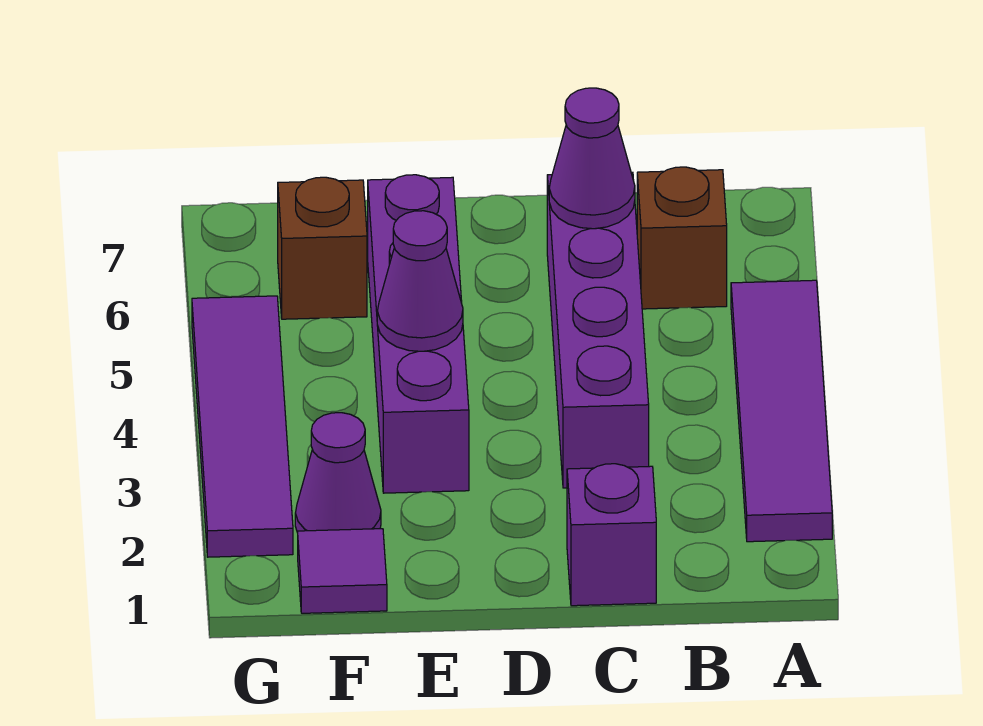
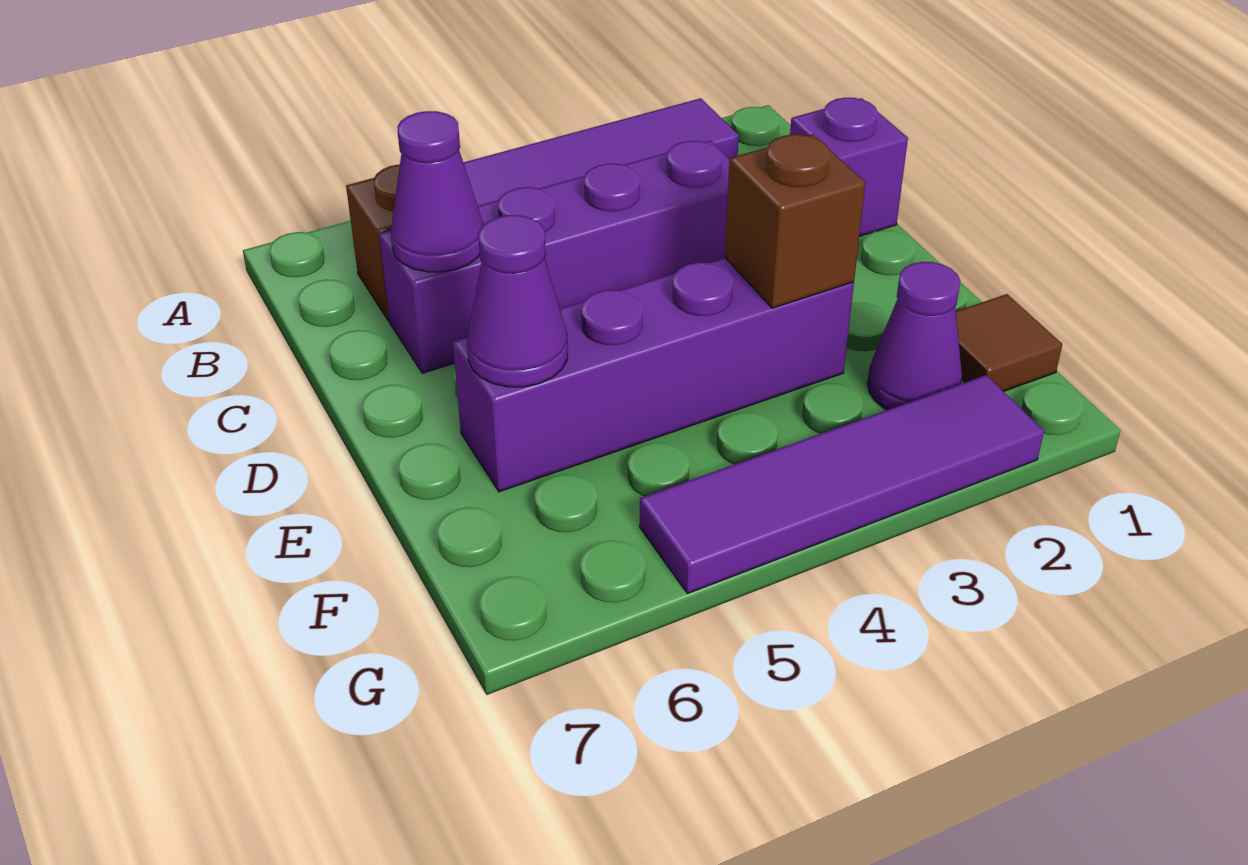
purple 1x1 cone [377,211,463,351] -> purple 1x1 cone moved to [467,215,568,387]
purple 1x1 tile [298,529,387,613] -> brown 1x1 tile [956,294,1062,392]
brown 1x1 brick [278,177,367,319] -> brown 1x1 brick moved to [725,134,865,308]

